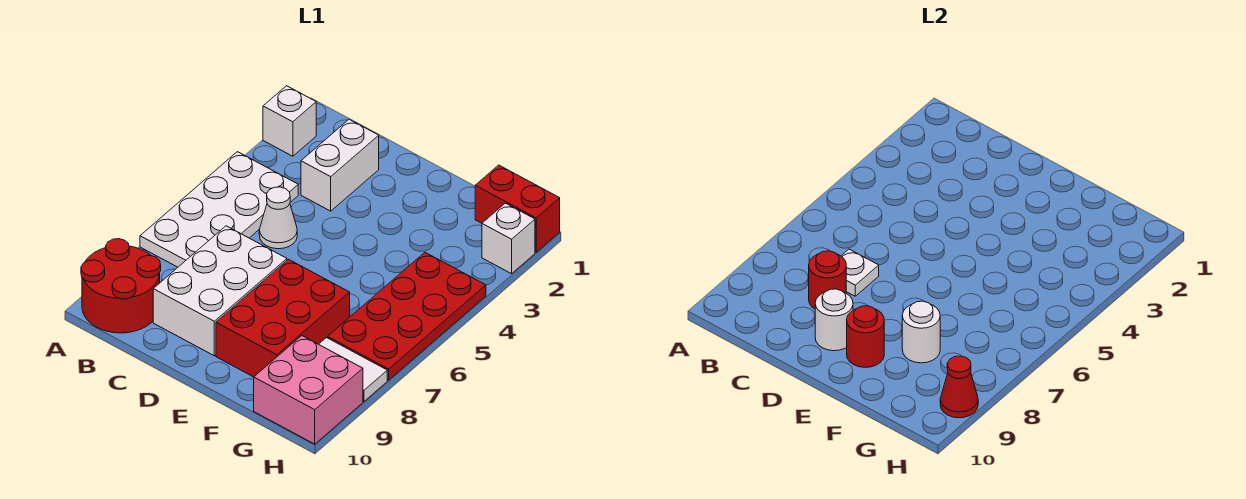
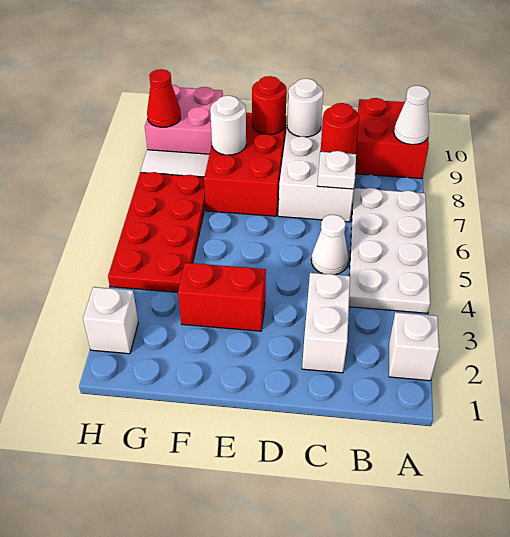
red 2x2 round brick [81,239,161,333] -> red 2x2 brick [355,98,429,179]
none -> white 1x1 cone [394,86,430,145]
red 1x2 brick [475,165,560,252] -> red 1x2 brick moved to [178,263,266,331]

